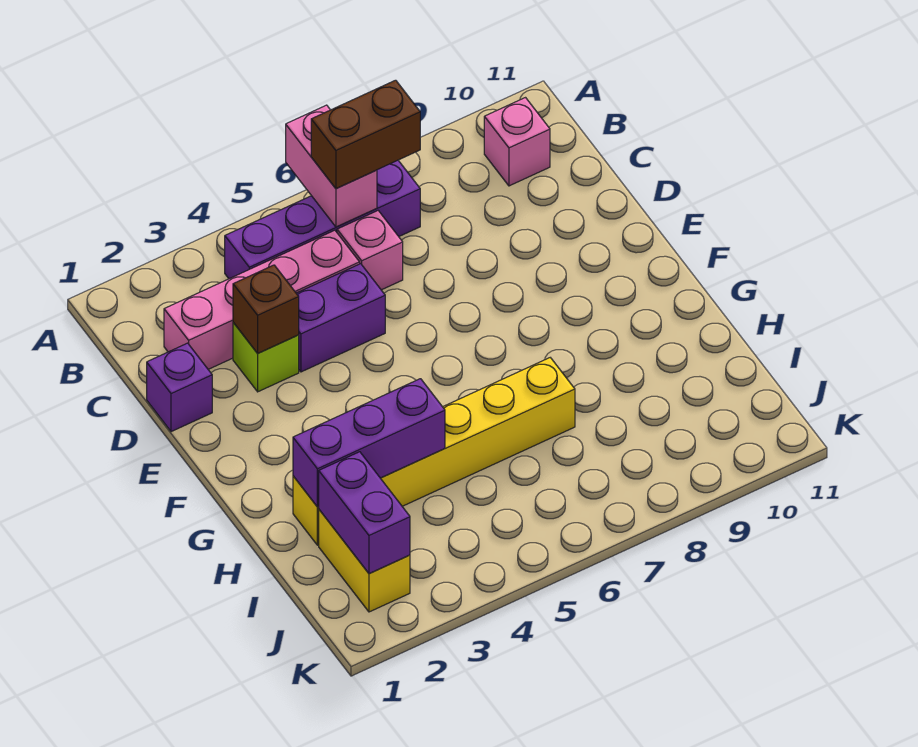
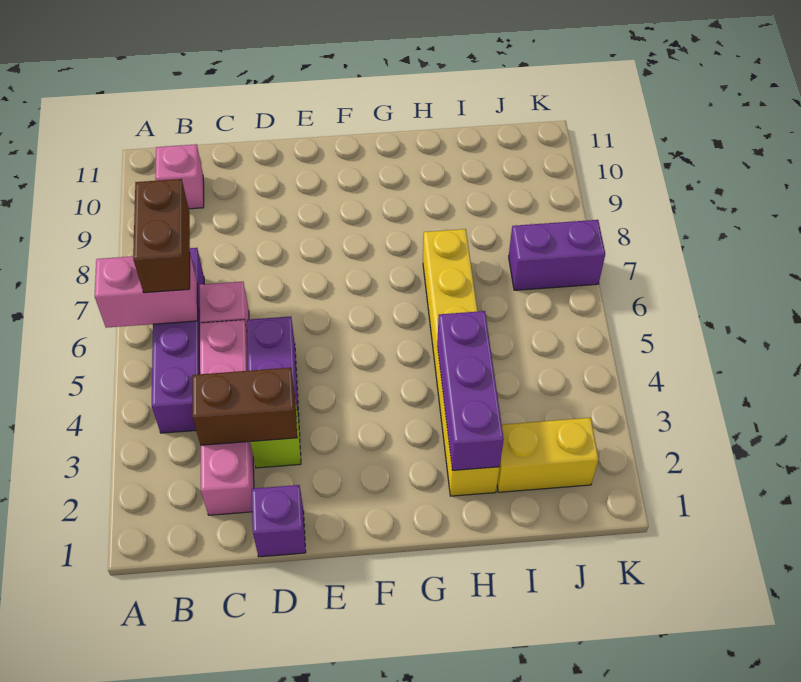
brown 1x1 brick [233,265,299,353] -> brown 1x2 brick [192,368,297,445]
purple 1x2 brick [319,452,410,574] -> purple 1x2 brick moved to [509,220,605,290]

